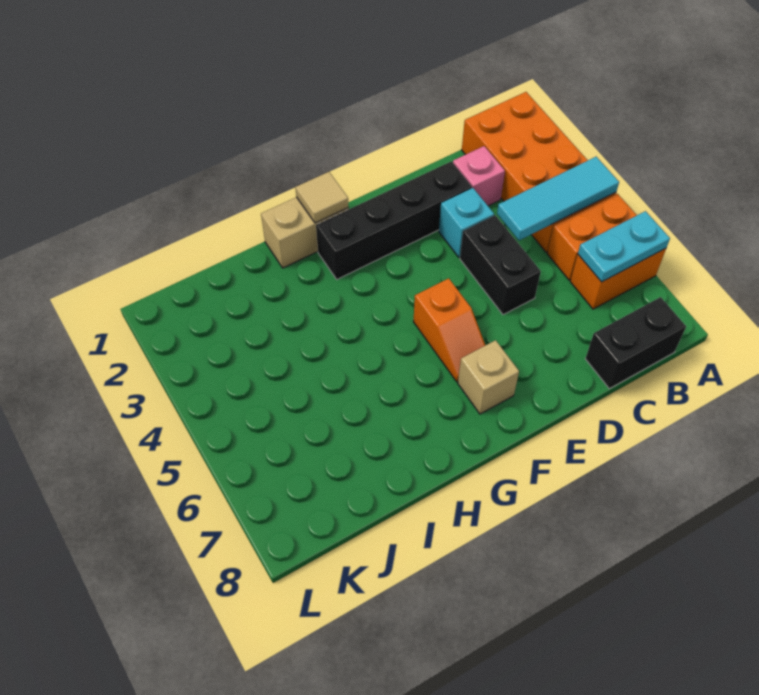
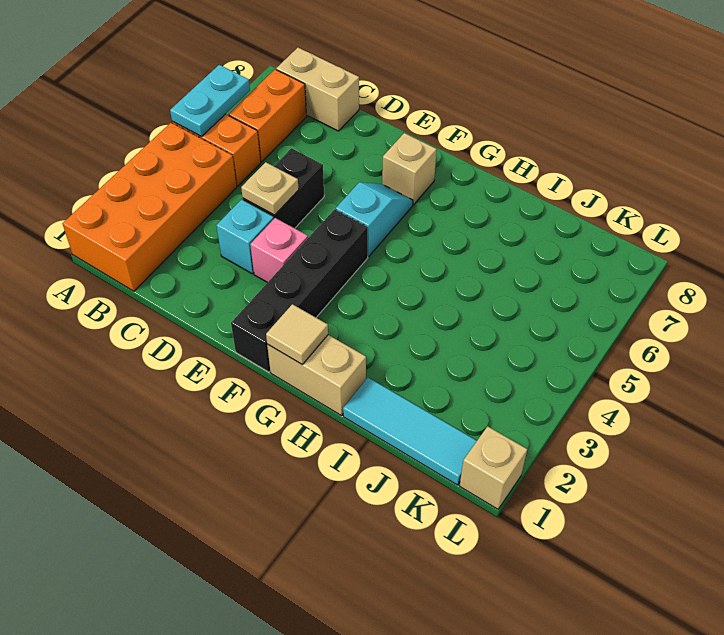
cyan 1x3 tile [497,157,619,240] -> cyan 1x3 tile moved to [343,378,477,485]
orange 1x2 brick [570,248,666,309] -> orange 1x2 brick turned to [229,69,307,162]
cyan 1x2 plate [578,211,670,282] -> cyan 1x2 plate turned to [170,65,250,137]
black 1x2 brick [585,297,686,389] -> tan 1x2 brick [276,48,359,131]
pink 1x1 brick [453,146,505,206] -> pink 1x1 brick moved to [250,218,308,283]
black 1x4 brick [316,161,472,279] -> black 1x4 brick turned to [231,209,368,372]
none -> tan 1x1 plate [241,162,299,215]
orange 1x2 slope [413,278,485,382] -> cyan 1x2 slope [336,182,413,257]
none -> tan 1x1 brick [460,426,527,509]

